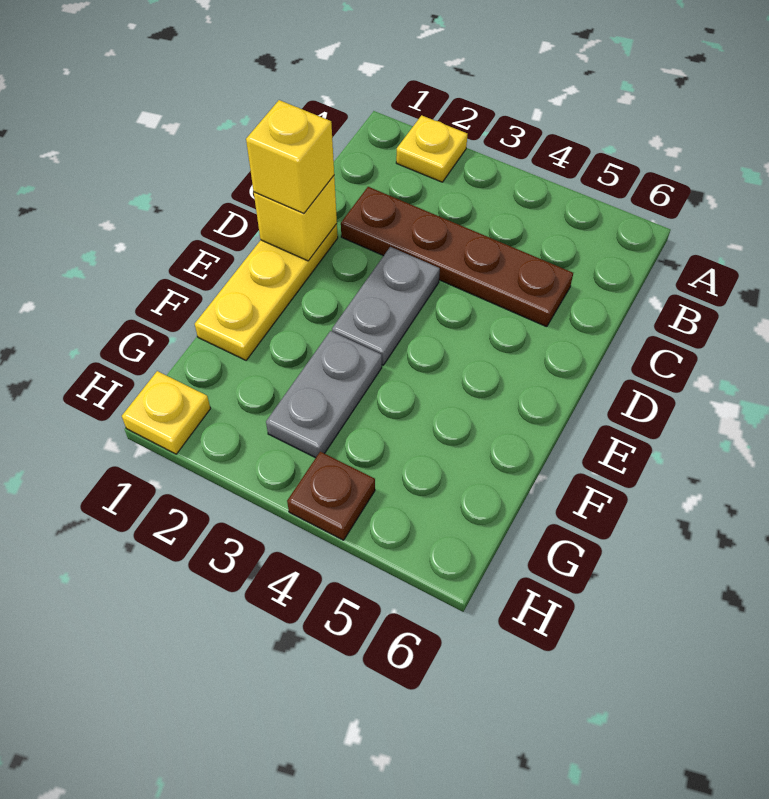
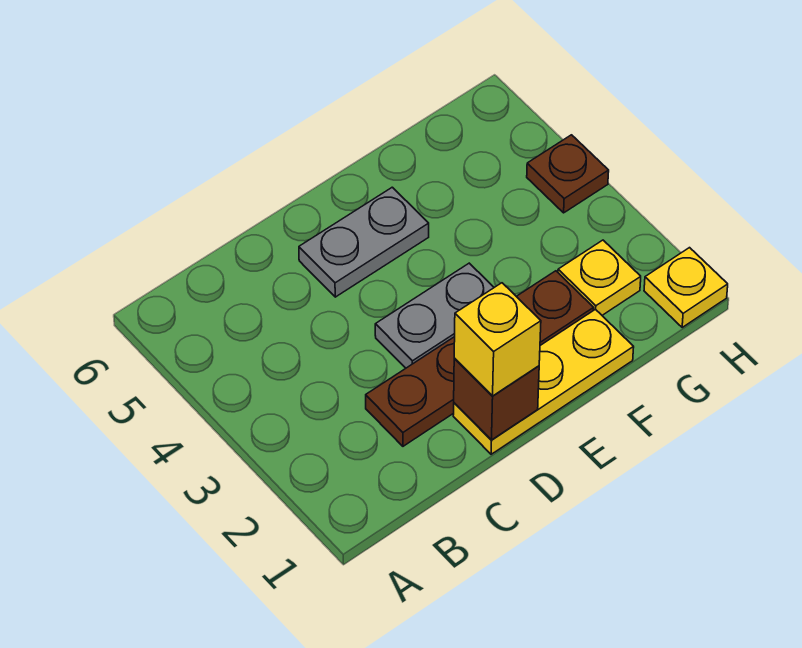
yellow 1x1 plate [396,115,468,182] -> yellow 1x1 plate moved to [558,240,641,315]
brown 1x4 plate [341,187,573,327] -> brown 1x4 plate turned to [366,271,594,446]
yellow 1x1 brick [254,176,337,261] -> brown 1x1 brick [454,359,539,440]
grey 1x2 plate [266,331,382,458] -> grey 1x2 plate moved to [299,187,429,297]

